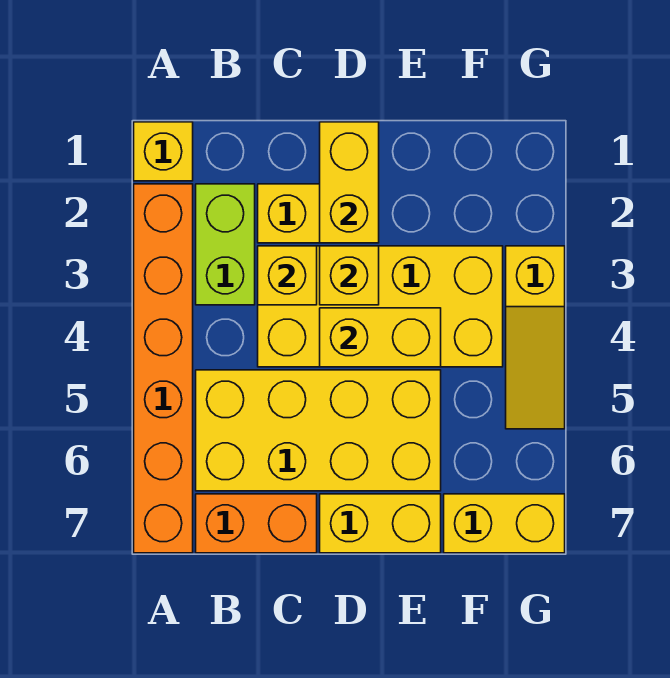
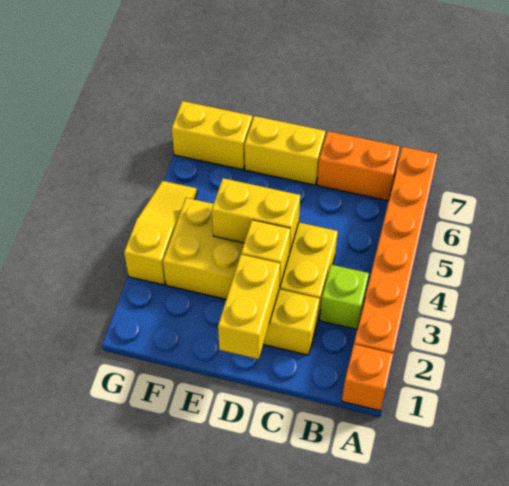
yellow 1x1 brick [134,122,193,181] -> orange 1x1 brick [342,344,394,411]
lime 1x2 brick [196,184,255,305] -> lime 1x1 brick [320,265,369,329]
yellow 2x4 brick [196,370,441,491] -> none
yellow 1x1 brick [258,246,317,305] -> none

